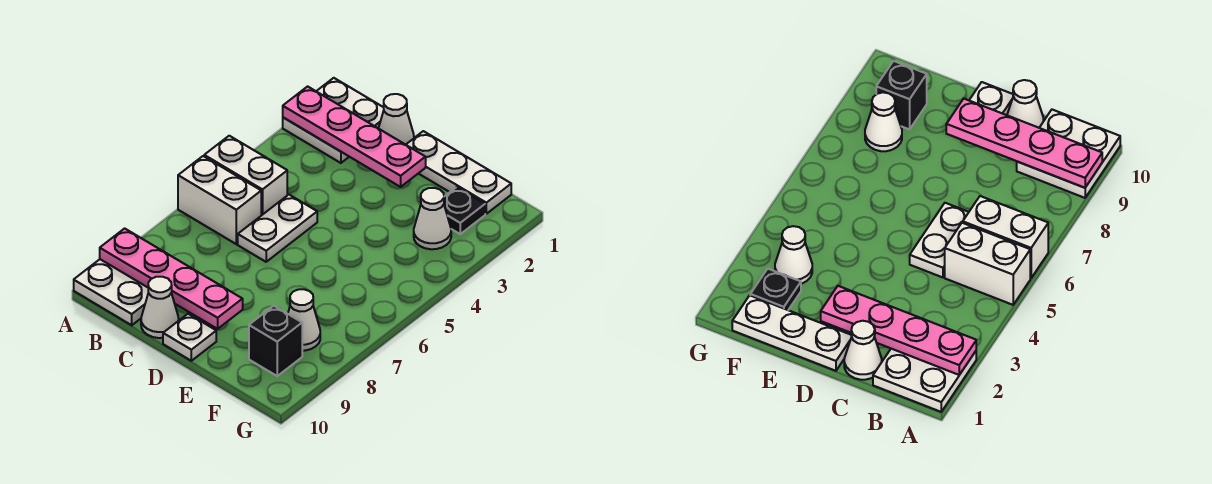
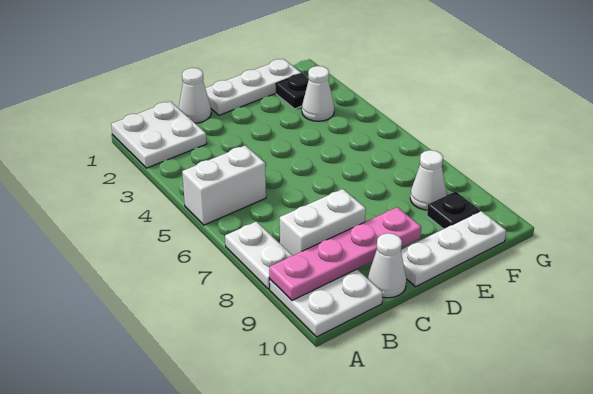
pink 1x4 plate [283,86,426,187] -> none
white 1x2 brick [178,156,261,244] -> white 1x2 brick moved to [280,189,366,255]
white 1x2 plate [238,195,317,262] -> white 1x2 plate moved to [225,222,293,289]
white 1x1 plate [163,314,216,361] -> white 1x3 plate [401,211,506,287]
black 1x1 brick [249,306,302,376] -> black 1x1 plate [427,191,480,229]

